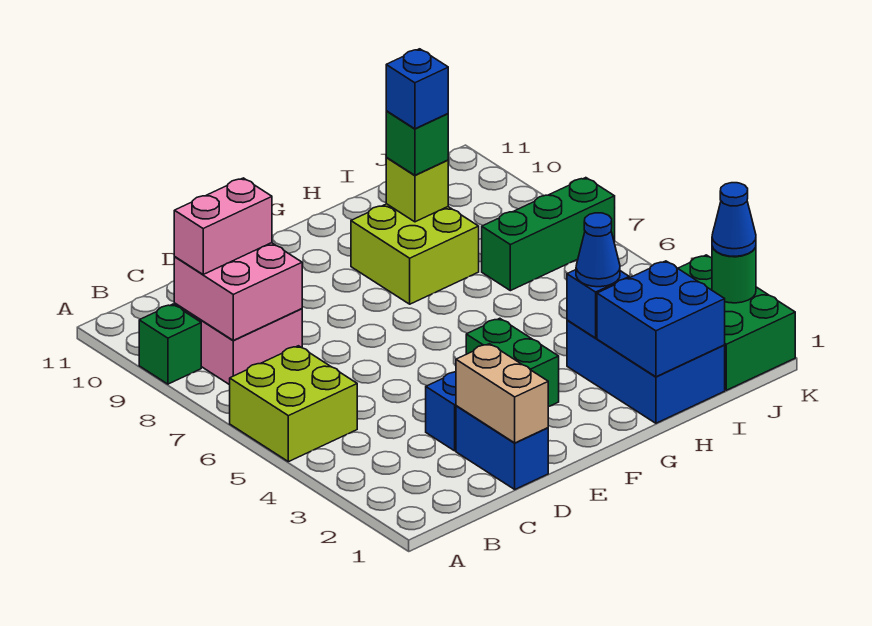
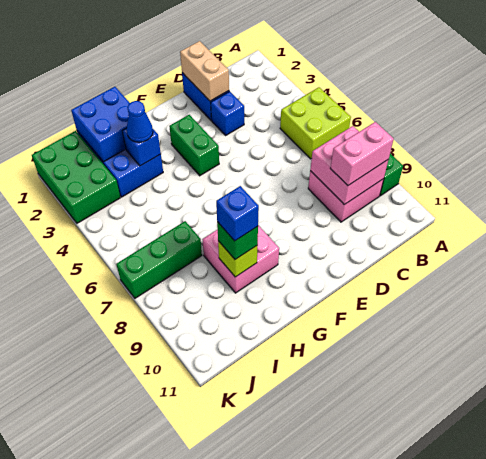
lime 2x2 brick [351,204,479,304] -> pink 2x2 brick [203,225,279,293]
green 1x1 round brick [712,247,756,303] -> none
blue 1x1 cone [712,183,756,256] -> none

